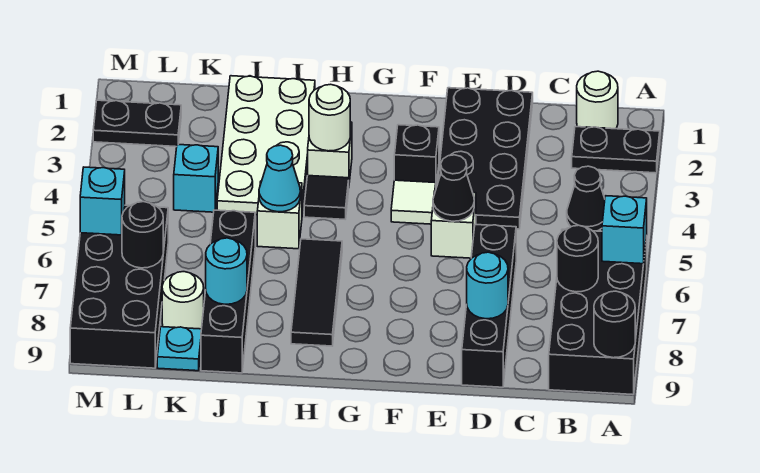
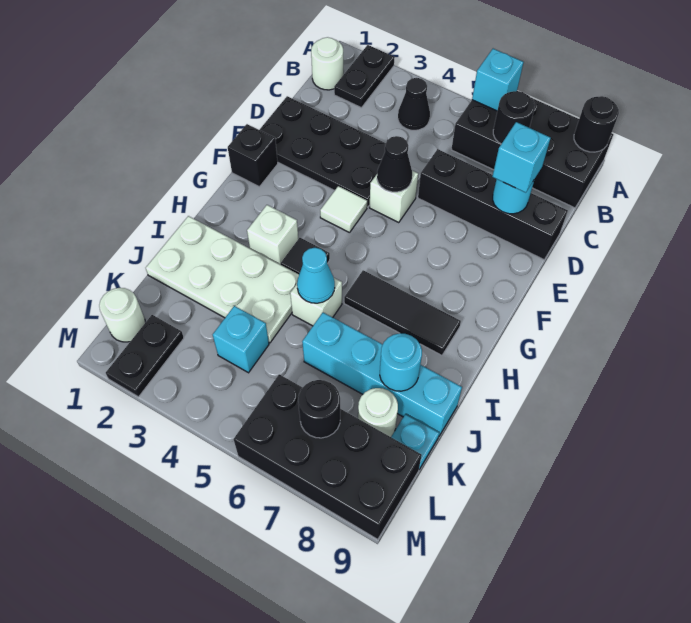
black 1x1 brick [394,125,439,187] -> black 1x1 brick moved to [228,124,278,187]
white 1x1 round brick [309,84,350,151] -> white 1x1 round brick moved to [99,288,146,342]
black 1x4 brick [201,210,255,373] -> cyan 1x4 brick [302,312,462,436]
cyan 1x1 brick [80,167,125,235] -> cyan 1x1 brick moved to [492,122,551,193]

